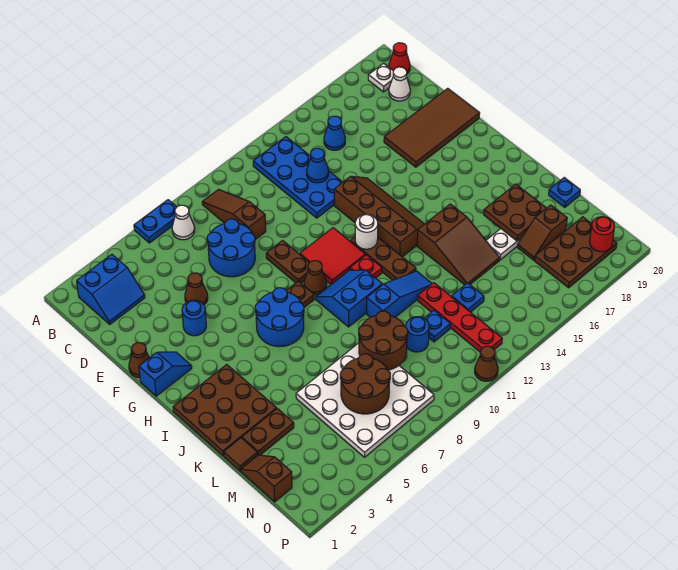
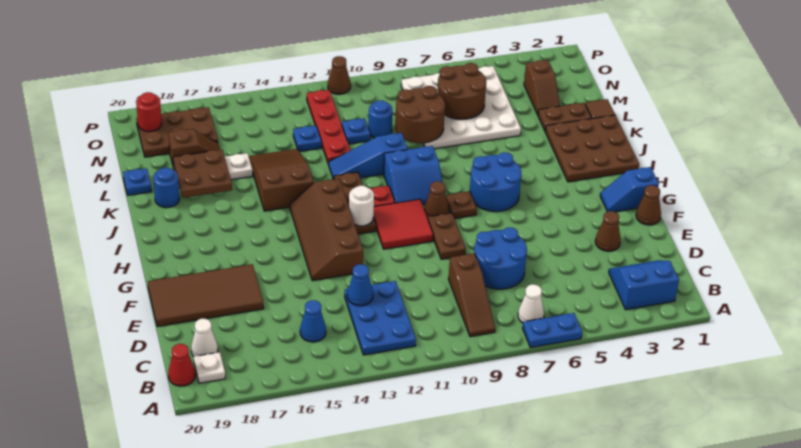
blue 2x4 plate [253,137,343,218] -> blue 2x3 plate [345,281,416,355]
brown 1x1 cone [185,273,208,305] -> brown 1x1 cone moved to [595,211,621,251]
blue 1x1 round brick [182,300,206,336] -> blue 1x1 round brick moved to [153,168,180,208]
brown 1x2 slope [241,455,292,502] -> brown 1x2 slope moved to [524,60,560,115]

